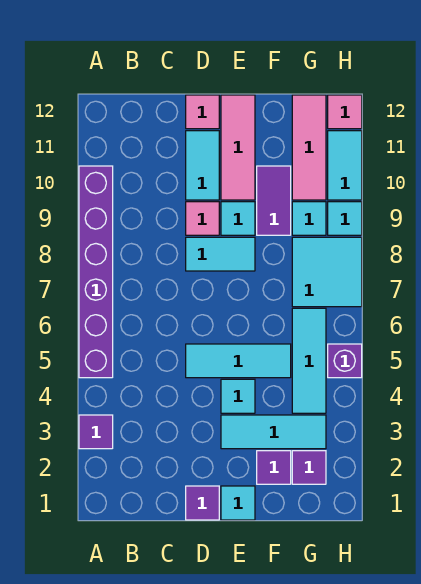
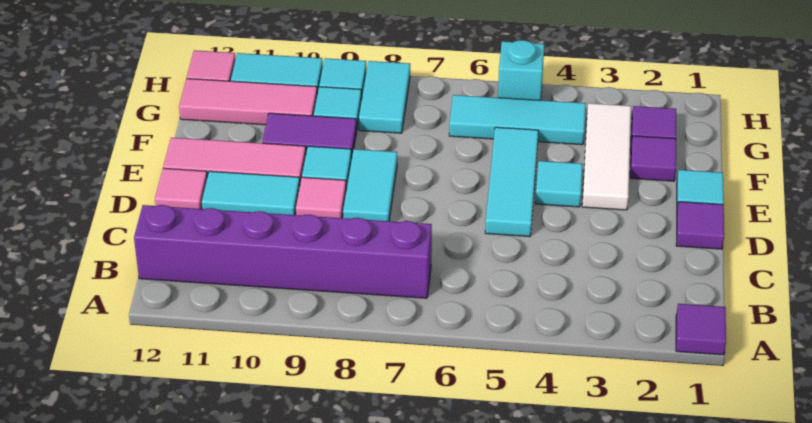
purple 1x1 tile [79,415,113,449] -> purple 1x1 tile moved to [676,304,726,355]
purple 1x6 brick [79,166,113,378] -> purple 1x6 brick moved to [134,205,432,298]
cyan 1x3 tile [221,415,326,449] -> white 1x3 tile [582,103,631,210]
cyan 2x2 tile [292,237,362,307] -> cyan 1x2 tile [359,61,410,133]
purple 1x1 brick [328,344,362,378] -> cyan 1x1 brick [498,40,544,100]

